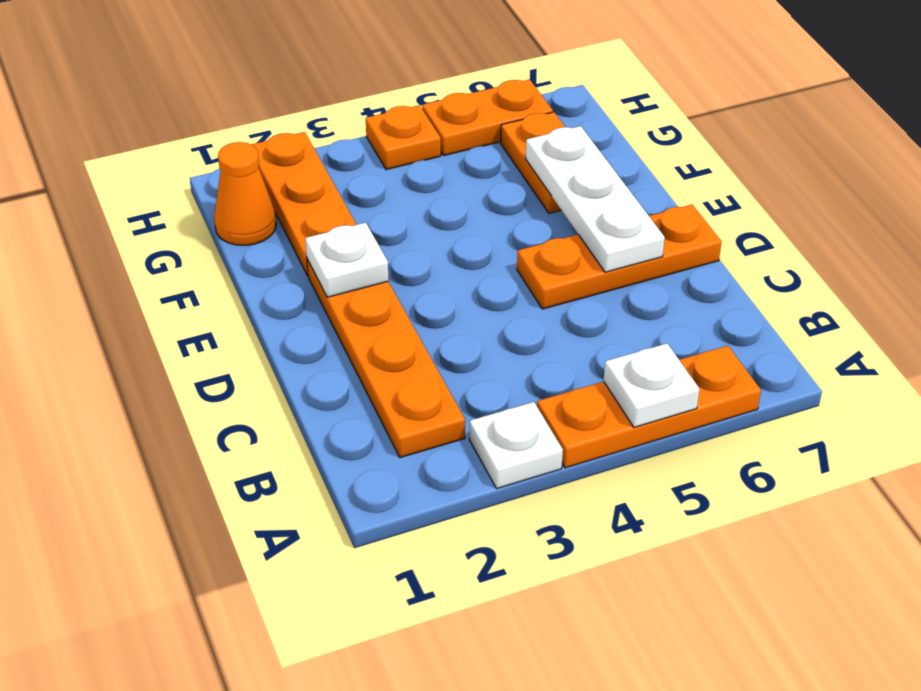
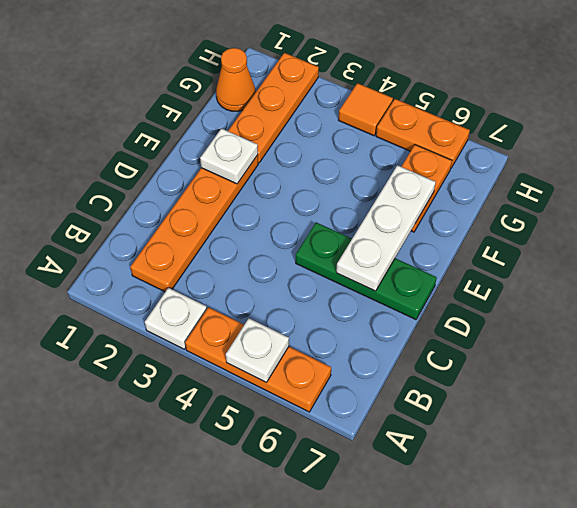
orange 1x3 plate [517,205,721,309] -> green 1x3 plate [296,222,437,320]
orange 1x1 plate [366,105,441,170] -> orange 1x1 tile [339,83,393,136]

